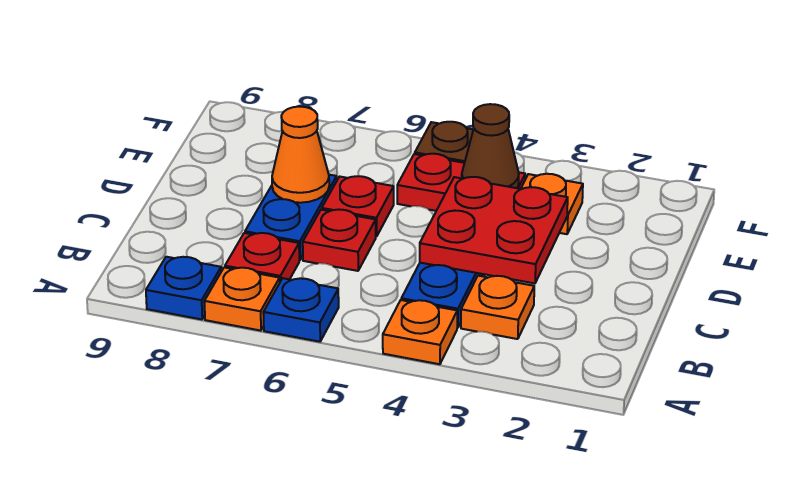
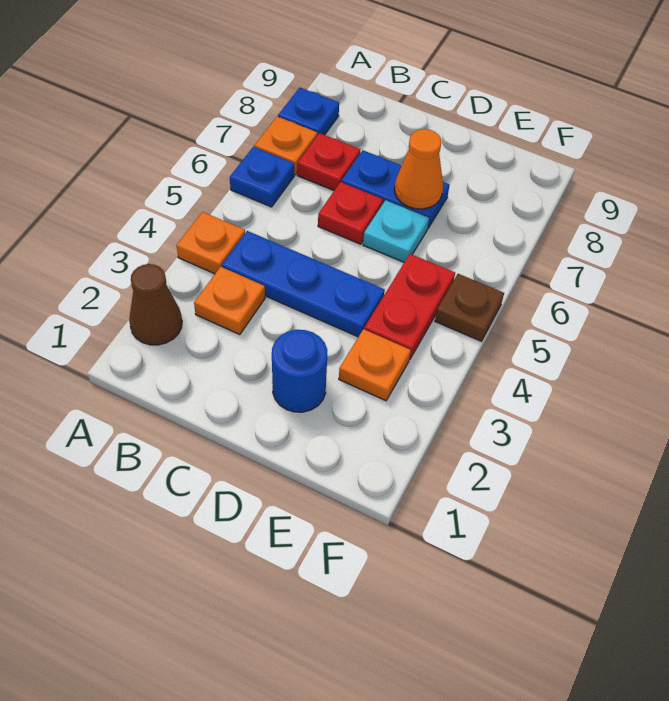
red 2x2 plate [420,177,568,283] -> none
none -> blue 1x1 round brick [272,330,327,412]
red 1x1 plate [322,176,394,237] -> cyan 1x1 plate [363,200,429,262]
brown 1x1 cone [462,104,519,188] -> brown 1x1 cone moved to [129,264,182,345]

